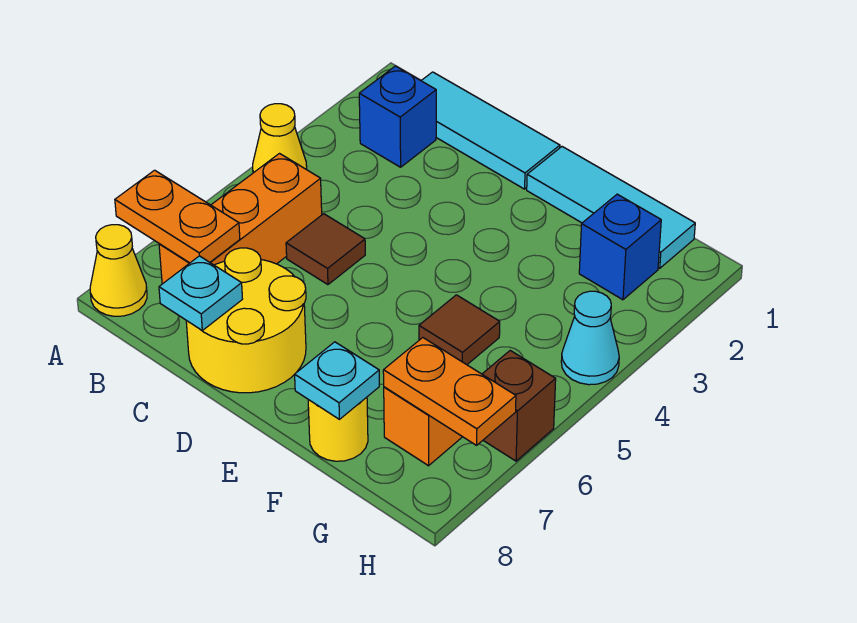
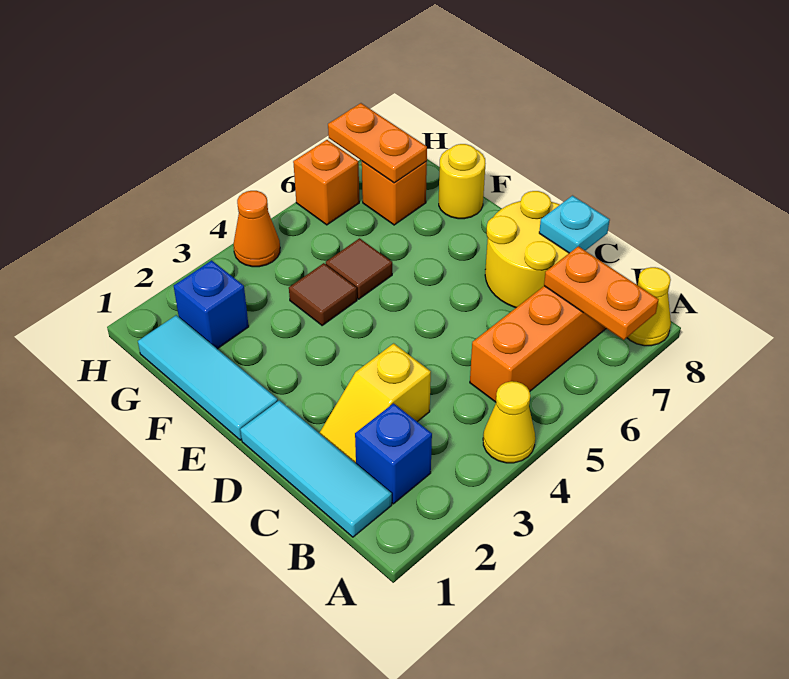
none -> yellow 1x2 slope [320,343,431,463]
brown 1x1 tile [286,214,365,285] -> brown 1x1 tile moved to [289,263,357,325]
cyan 1x1 plate [295,342,379,419] -> none
cyan 1x1 cone [561,291,619,385] -> orange 1x1 cone [233,191,280,267]
brown 1x1 brick [482,351,556,461] -> orange 1x1 brick [293,140,359,225]

